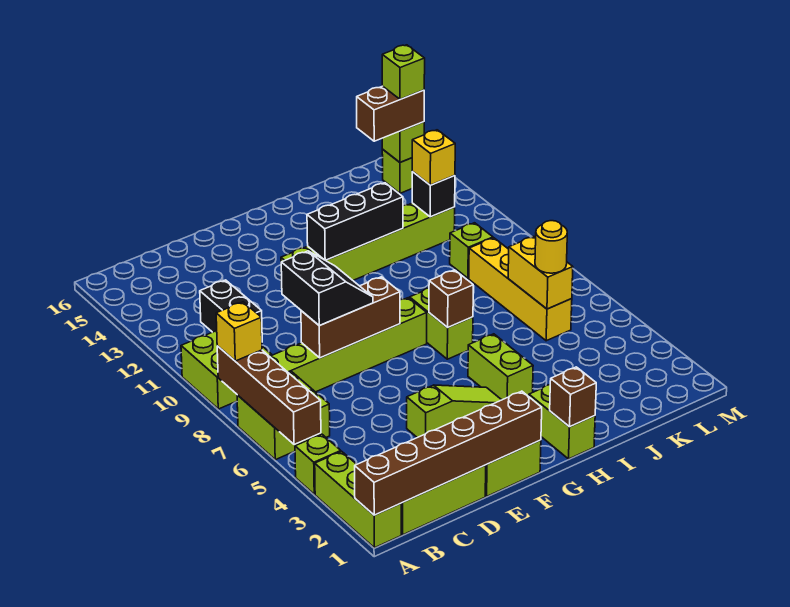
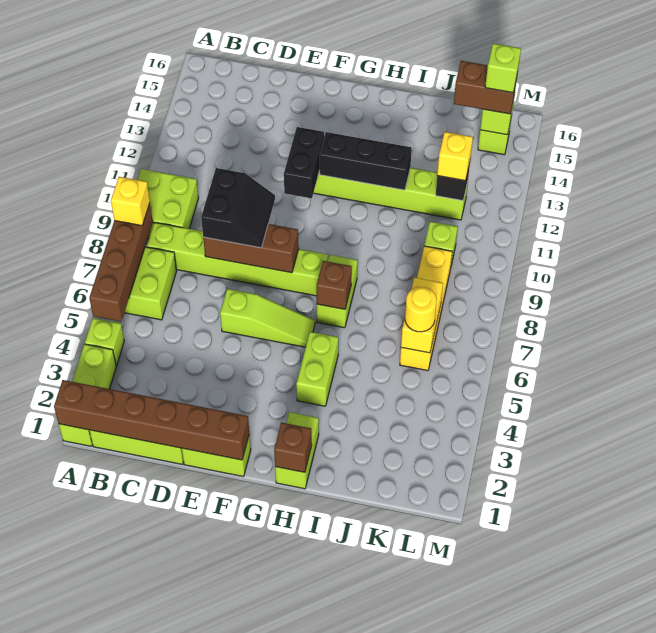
black 1x2 brick [200,280,262,332] -> black 1x2 brick moved to [284,127,324,198]
lime 1x3 slope [407,385,501,438] -> lime 1x3 slope moved to [220,289,315,347]

